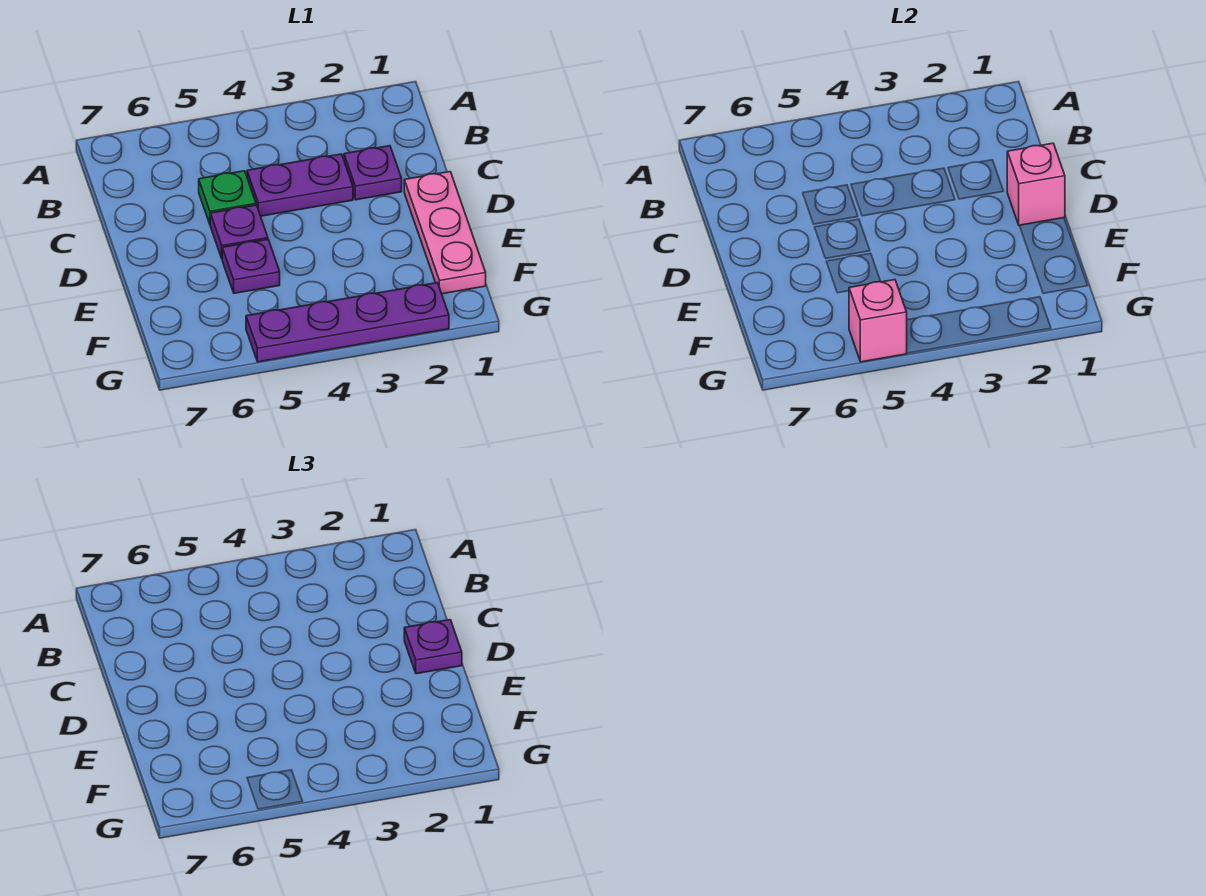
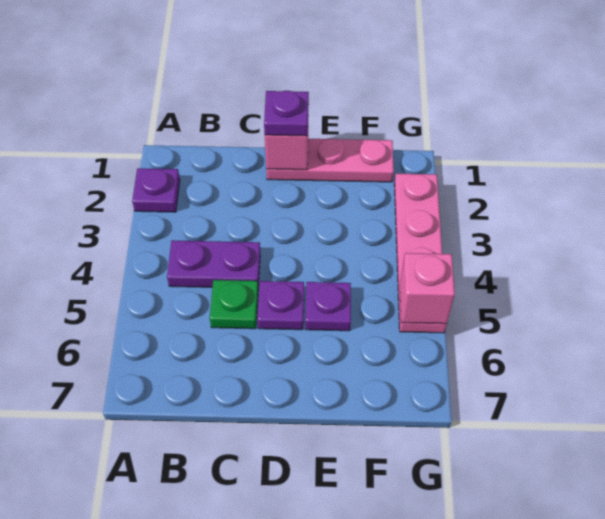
purple 1x1 plate [344,146,402,200] -> purple 1x1 plate moved to [132,168,180,212]
purple 1x2 plate [247,154,353,216] -> purple 1x2 plate turned to [167,240,260,287]
purple 1x4 plate [246,283,449,362] -> pink 1x4 plate [394,174,447,333]

